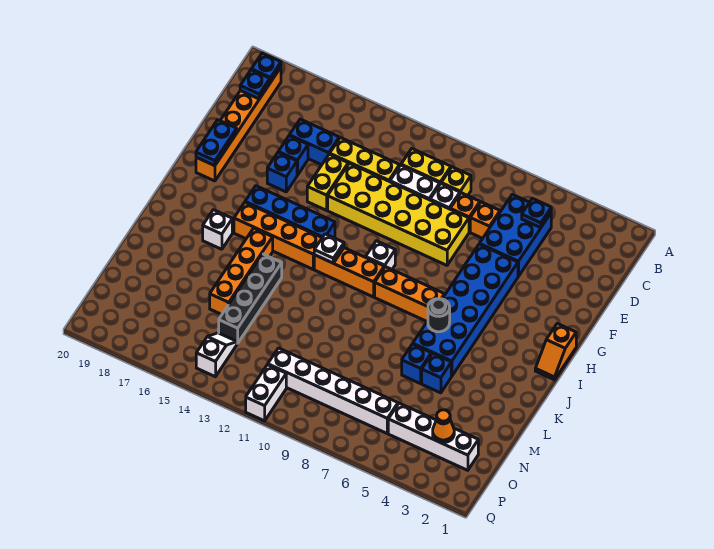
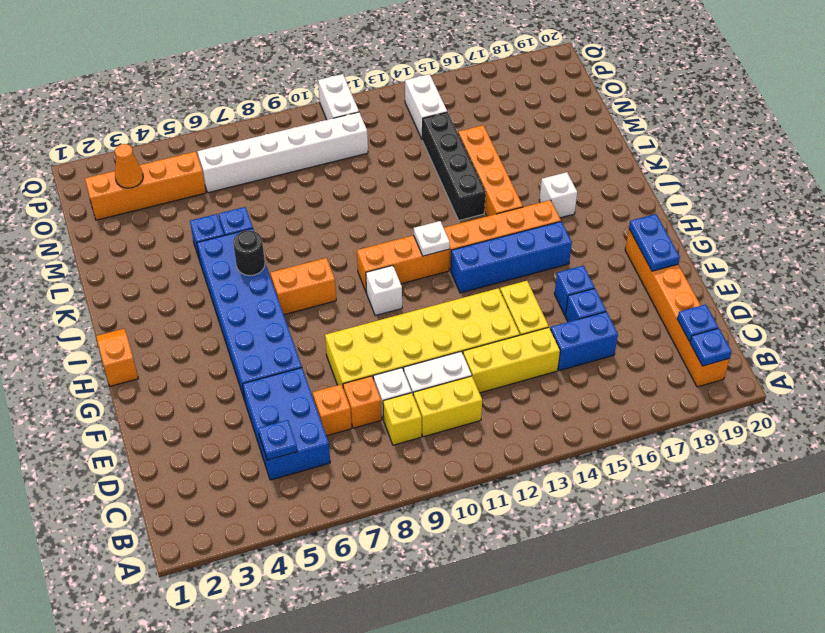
orange 1x3 brick [375,267,445,321] -> orange 1x2 brick [270,258,336,315]
white 1x4 brick [388,403,478,470] -> orange 1x4 brick [85,152,206,220]
white 1x2 slope [196,333,237,377] -> white 1x2 brick [405,74,447,139]

